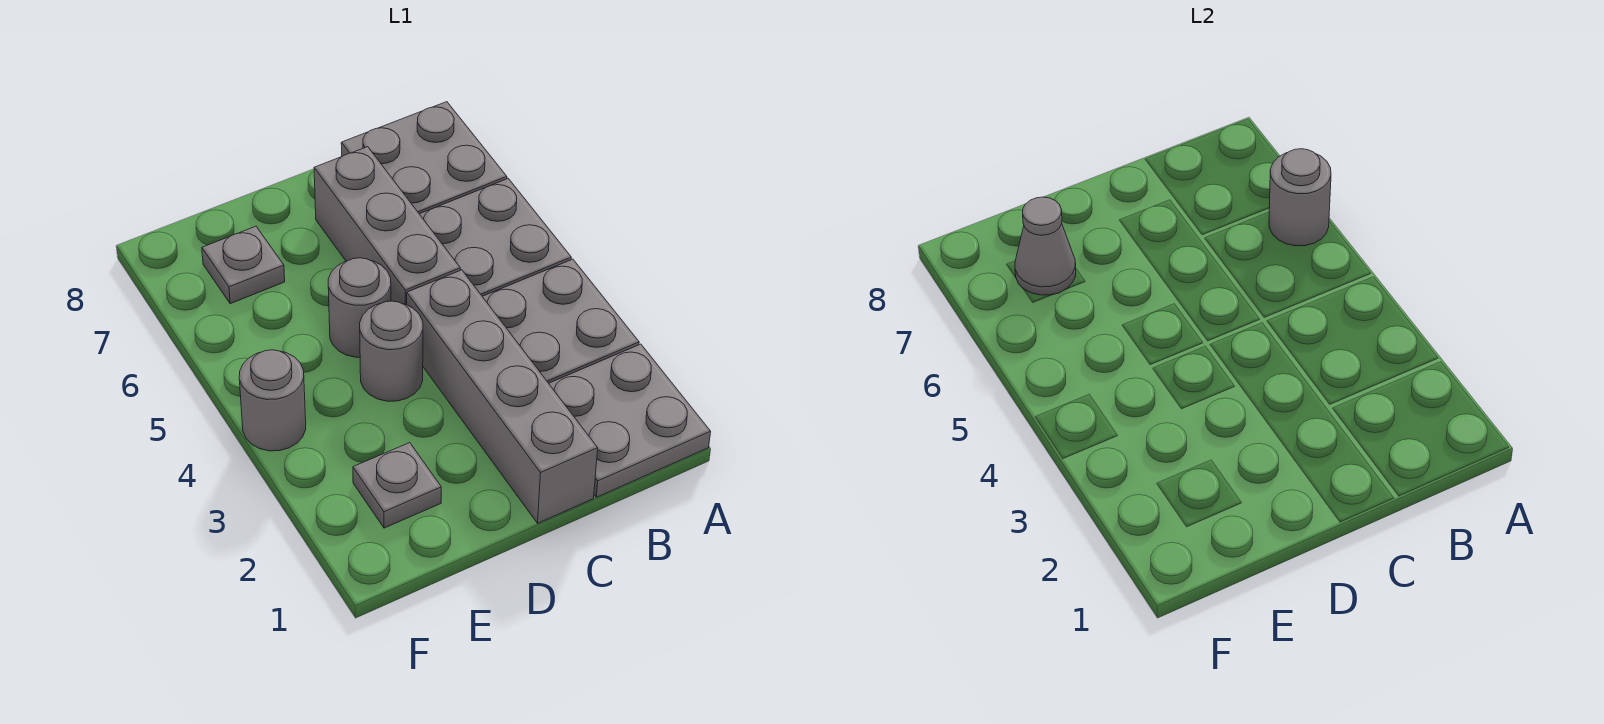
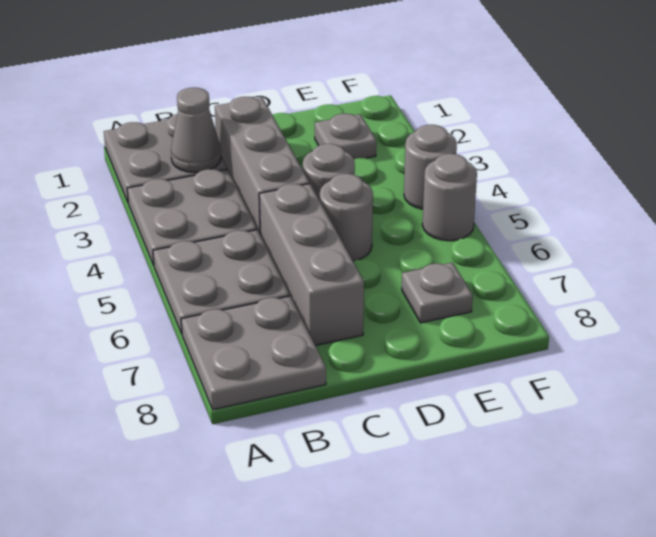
grey 1x1 round brick [1269,149,1331,246] -> grey 1x1 round brick moved to [422,154,477,241]
grey 1x4 brick [407,270,598,523] -> grey 1x3 brick [215,97,309,235]
grey 1x1 cone [1015,197,1076,295] -> grey 1x1 cone moved to [171,88,221,173]

